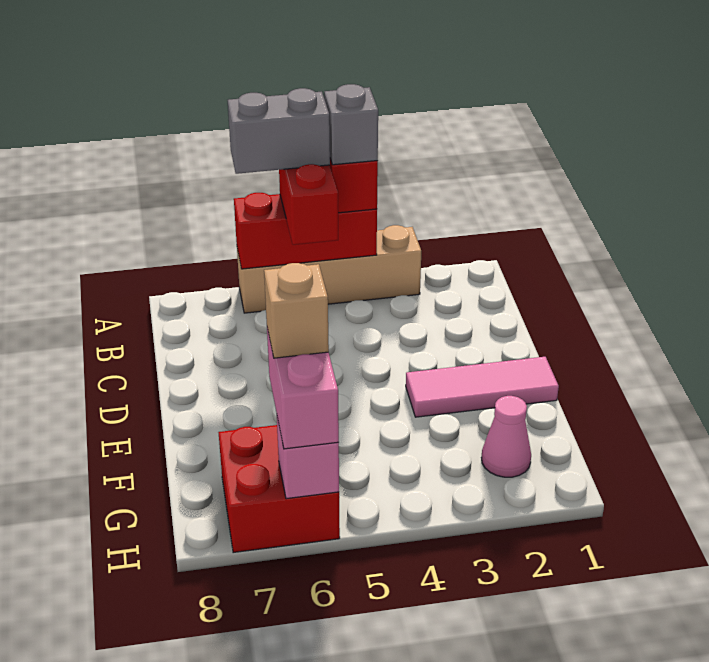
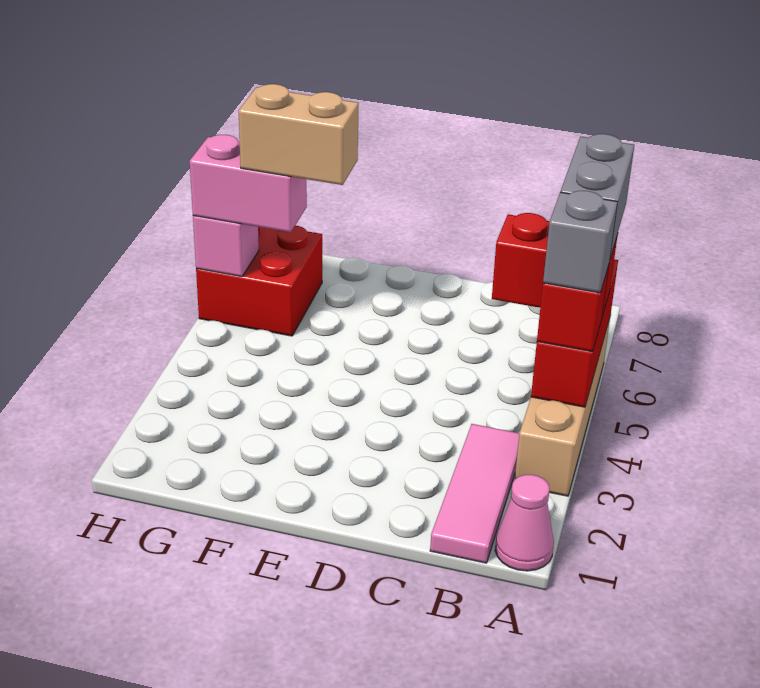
pink 1x3 tile [406,357,559,417] -> pink 1x3 tile moved to [430,424,519,563]
pink 1x1 cone [481,396,531,477] -> pink 1x1 cone moved to [495,475,554,571]
tan 1x1 brick [264,263,329,358] -> tan 1x2 brick [239,84,359,185]

